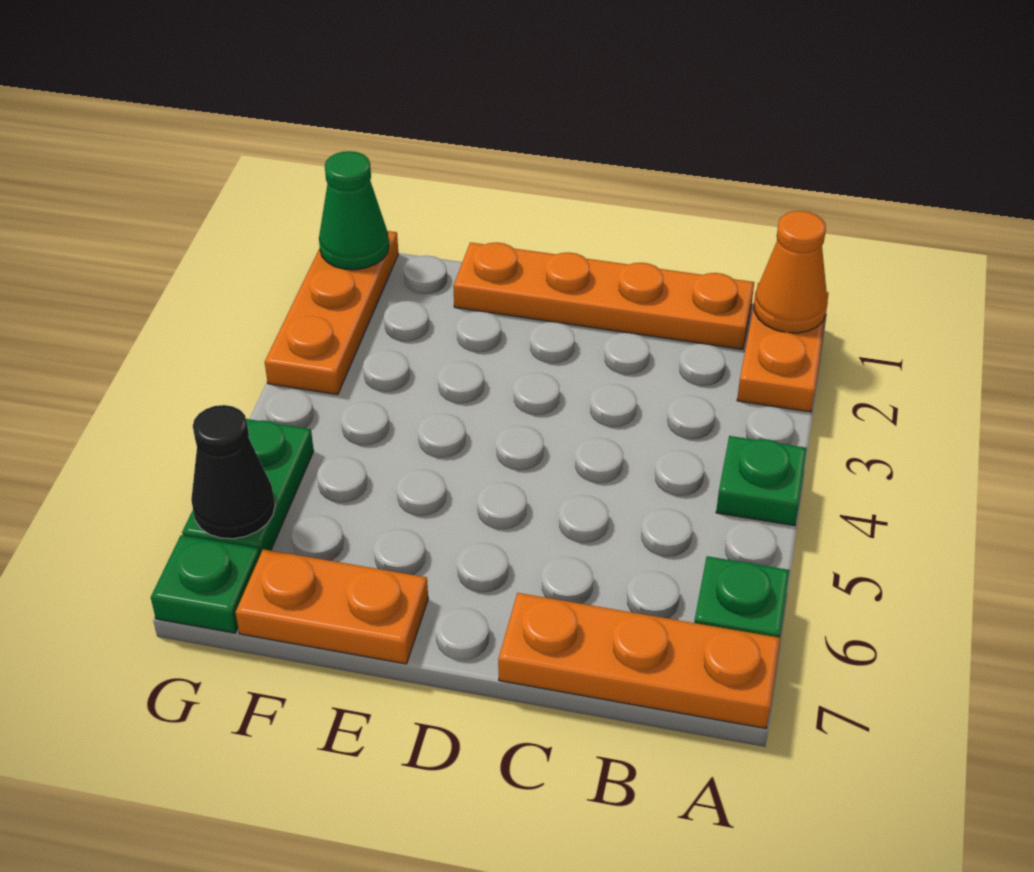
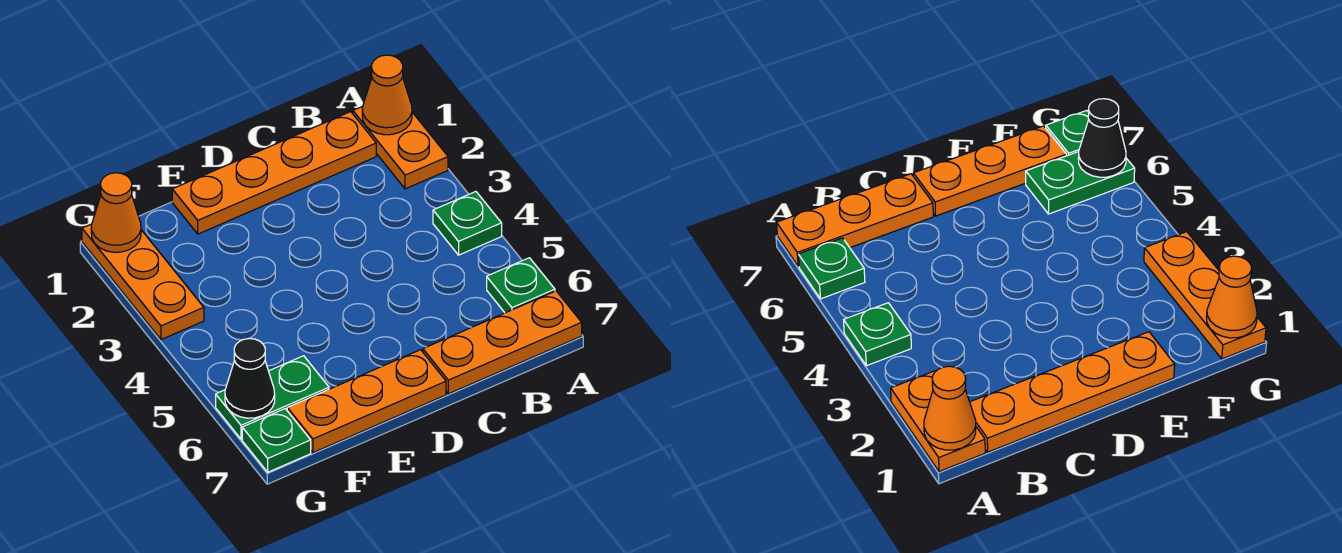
orange 1x2 plate [235,549,428,664] -> orange 1x3 plate [287,350,446,453]
green 1x1 cone [319,151,389,270] -> orange 1x1 cone [91,173,141,252]
green 1x2 plate [182,419,314,555] -> green 1x2 plate turned to [216,356,329,439]

